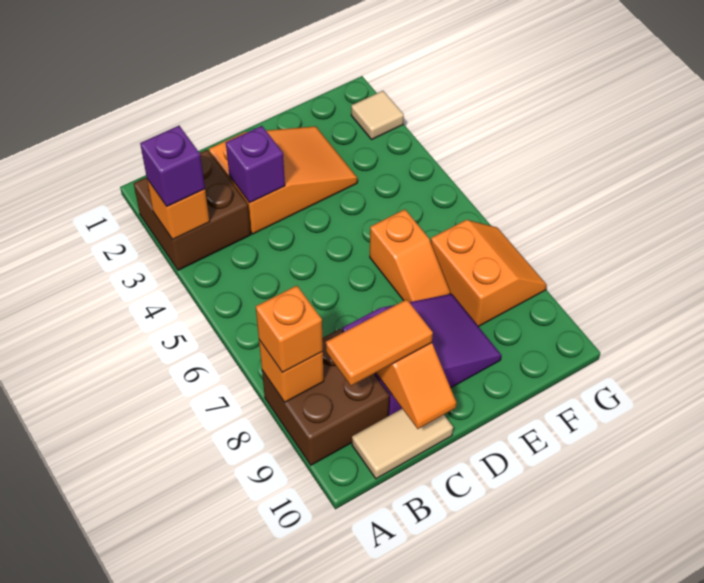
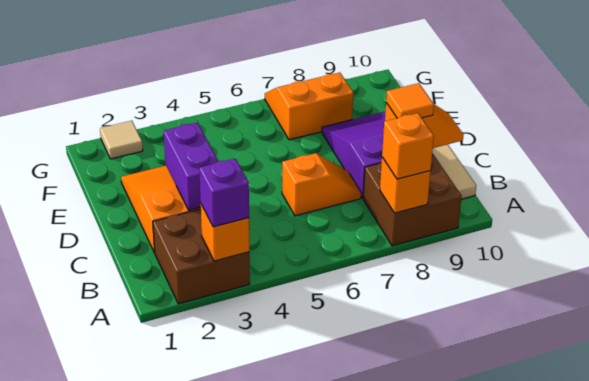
orange 1x2 tile [326,299,433,386] -> orange 1x1 tile [386,83,434,118]
purple 1x1 brick [226,126,285,203] -> purple 1x2 brick [164,123,218,210]
orange 1x2 slope [370,209,450,302] -> orange 1x2 slope moved to [282,153,361,216]

